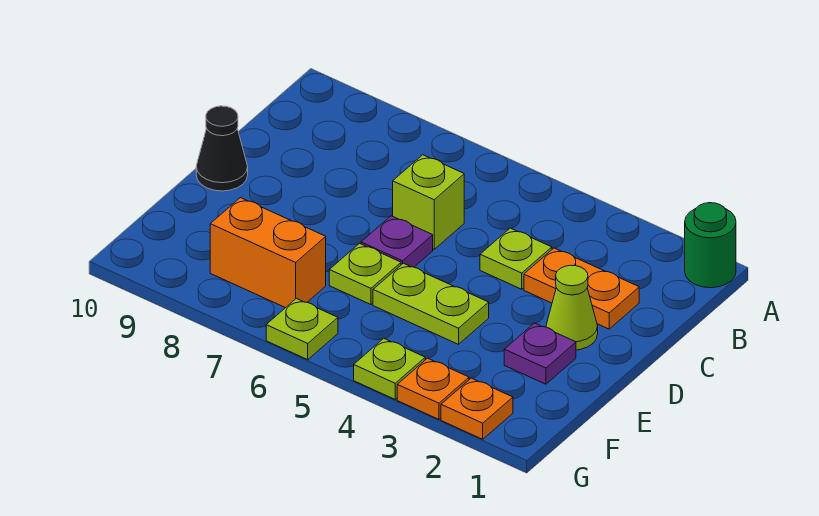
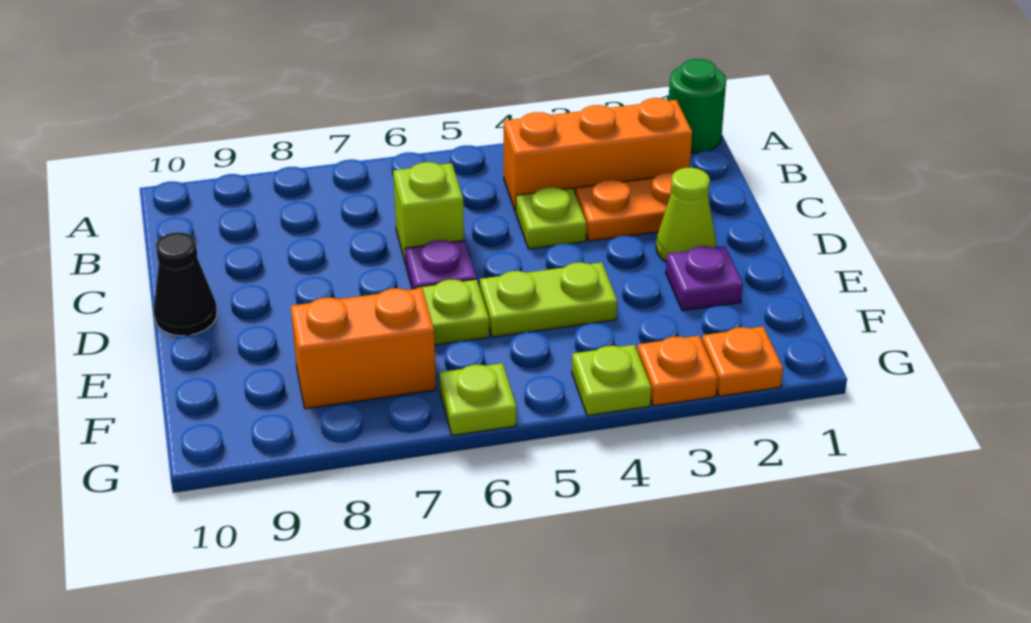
none -> orange 1x3 brick [504,98,692,212]

